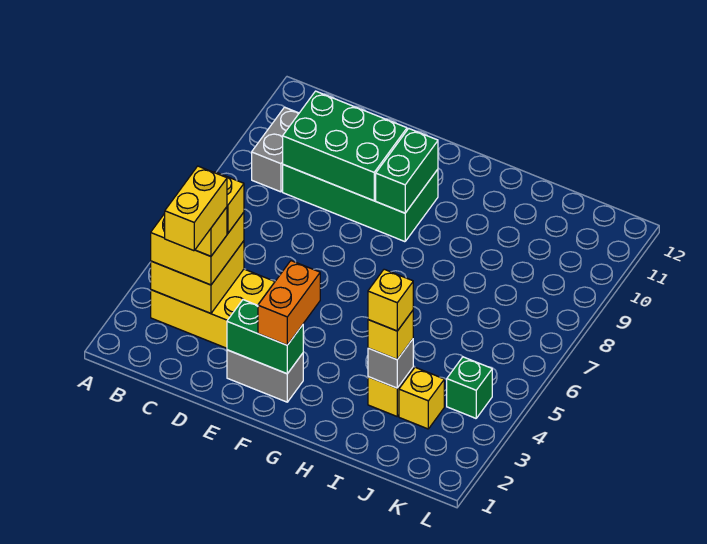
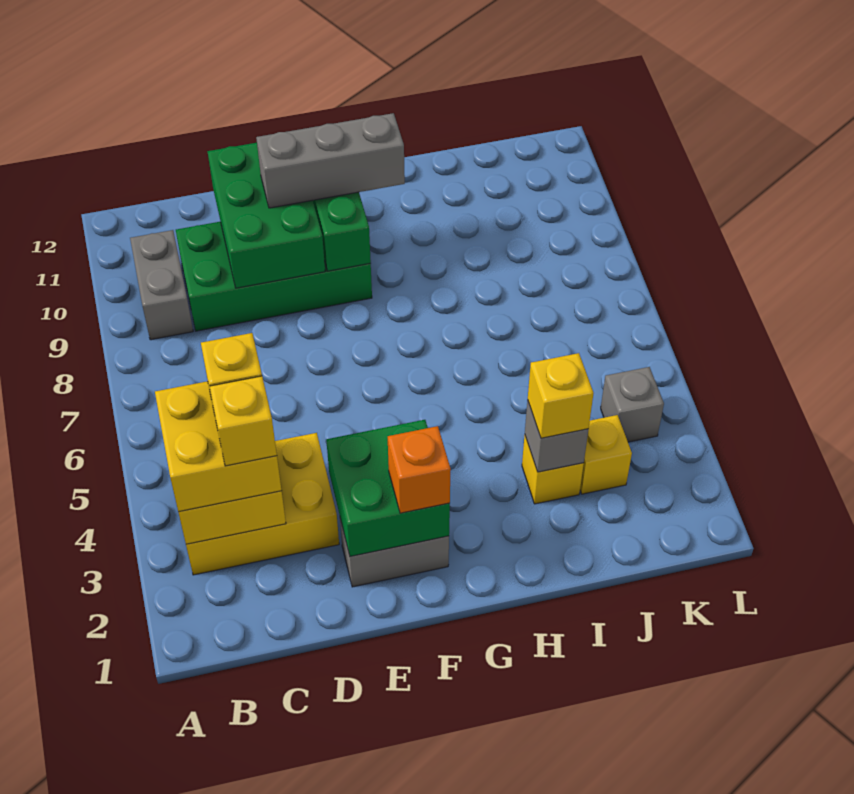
yellow 1x2 brick [165,166,227,251] -> none
green 2x3 brick [283,91,407,201] -> green 2x3 brick turned to [207,143,325,288]
green 1x2 brick [227,300,303,374] -> green 2x2 brick [326,420,450,556]
none -> grey 1x3 brick [256,113,405,208]
orange 1x2 brick [258,261,320,345] -> orange 1x1 brick [388,426,451,513]
yellow 1x1 brick [368,269,413,331] -> none
green 1x1 brick [447,357,492,418] -> grey 1x1 brick [601,367,664,442]

